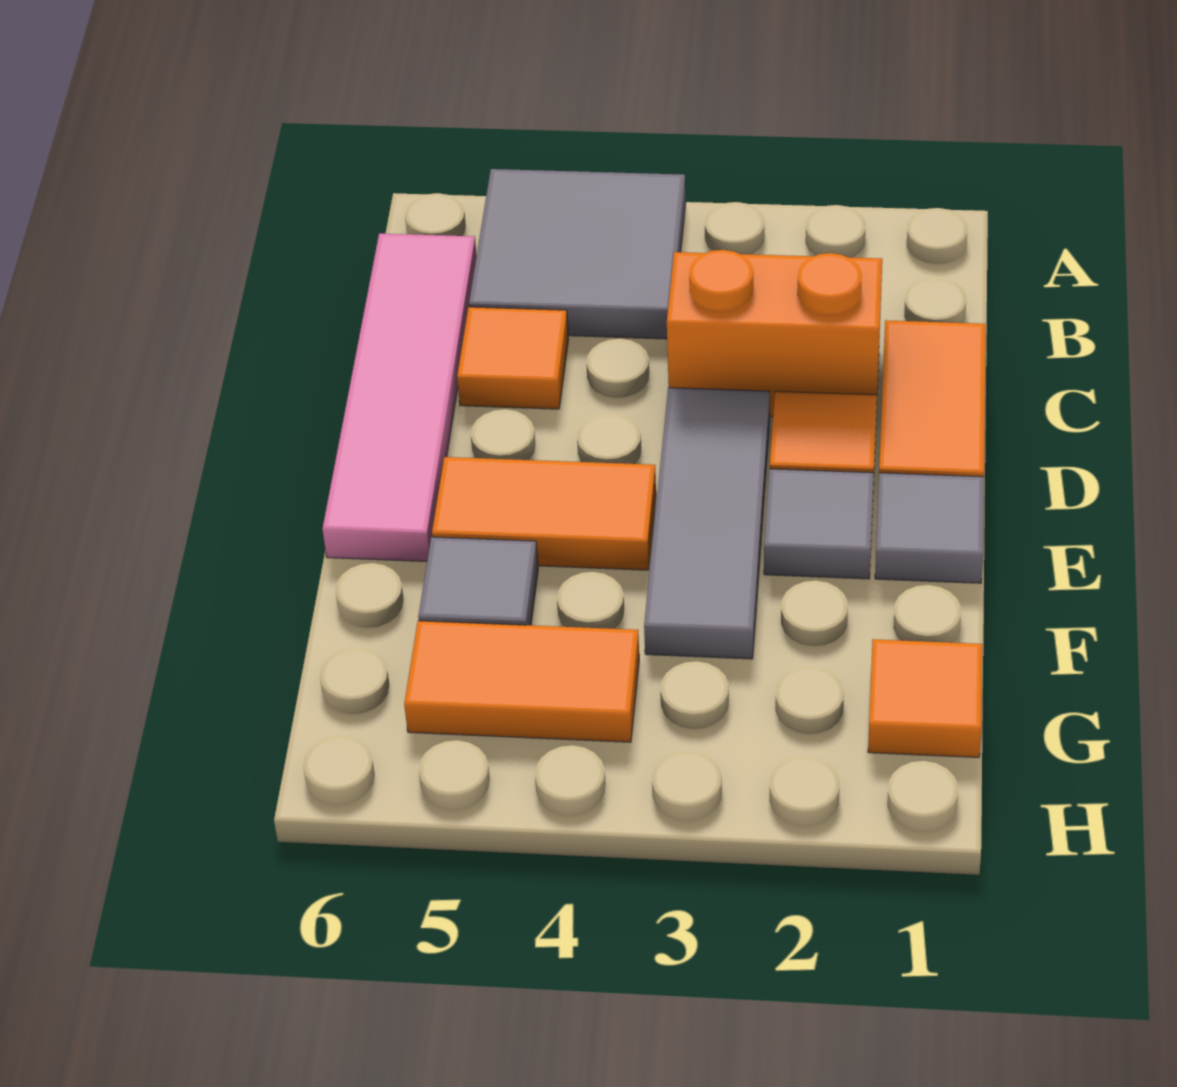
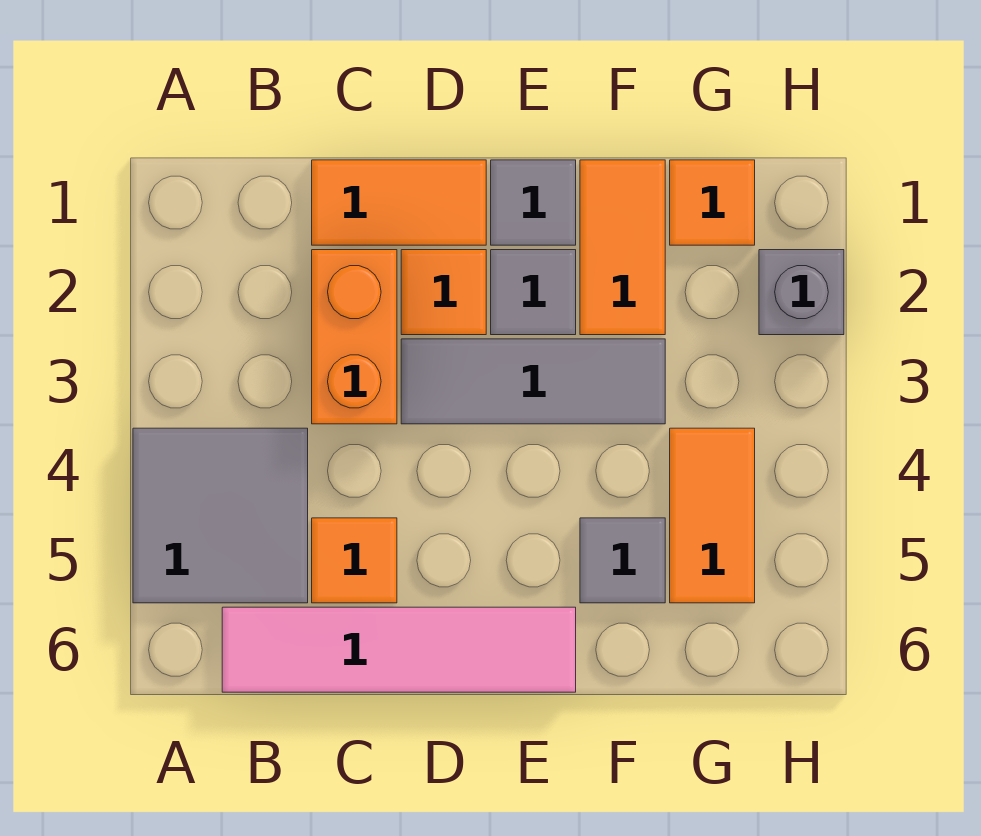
orange 1x2 tile [432,457,656,570] -> orange 1x2 tile moved to [580,160,665,335]
none -> grey 1x1 brick [759,250,844,335]

